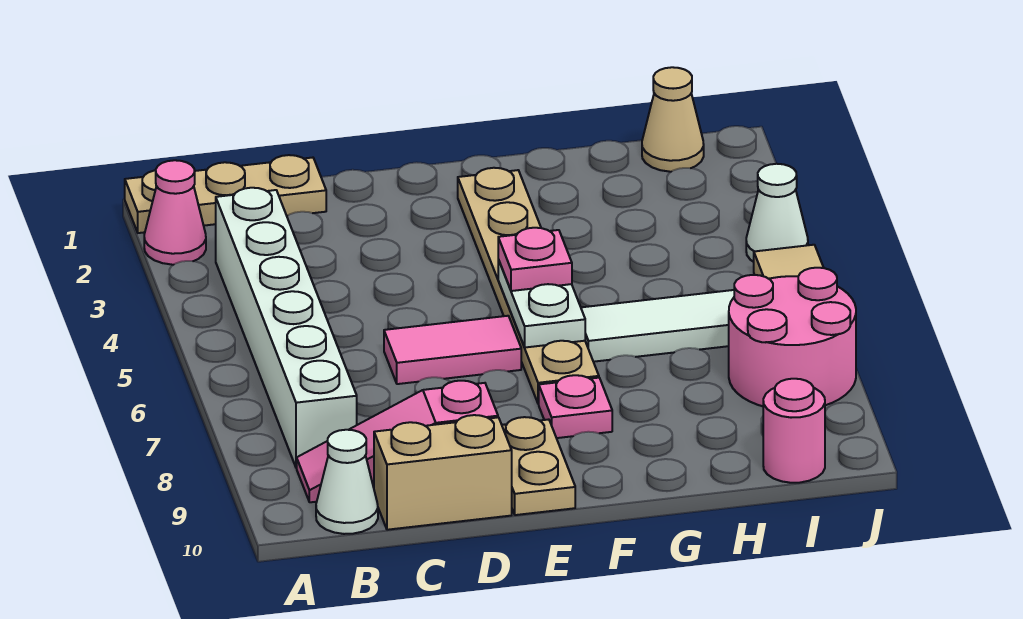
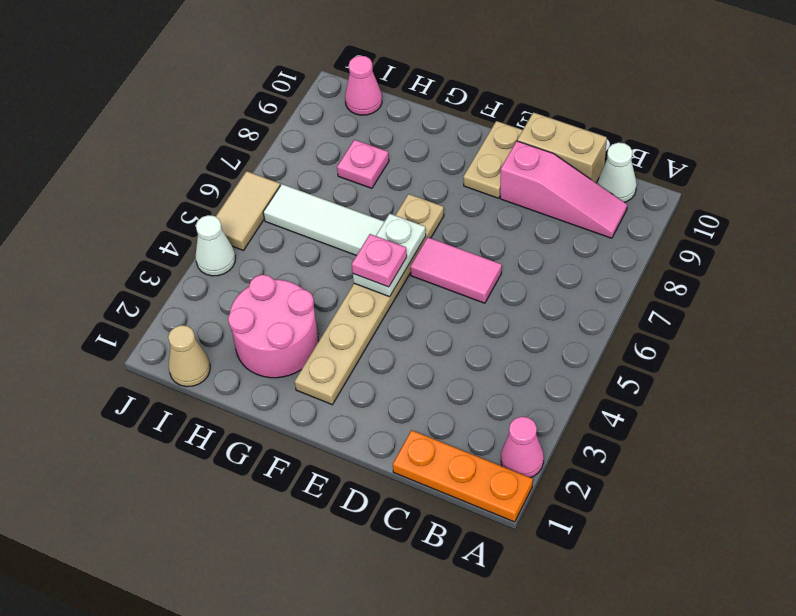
tan 1x3 plate [125,155,326,233] -> orange 1x3 plate [393,430,533,522]
white 1x6 brick [216,188,357,468] -> none
pink 1x1 plate [539,375,612,438] -> pink 1x1 plate moved to [337,140,389,188]
pink 2x2 round brick [729,268,856,406] -> pink 2x2 round brick moved to [228,275,318,378]
pink 1x1 round brick [763,379,825,483] -> pink 1x1 cone [345,56,382,115]

